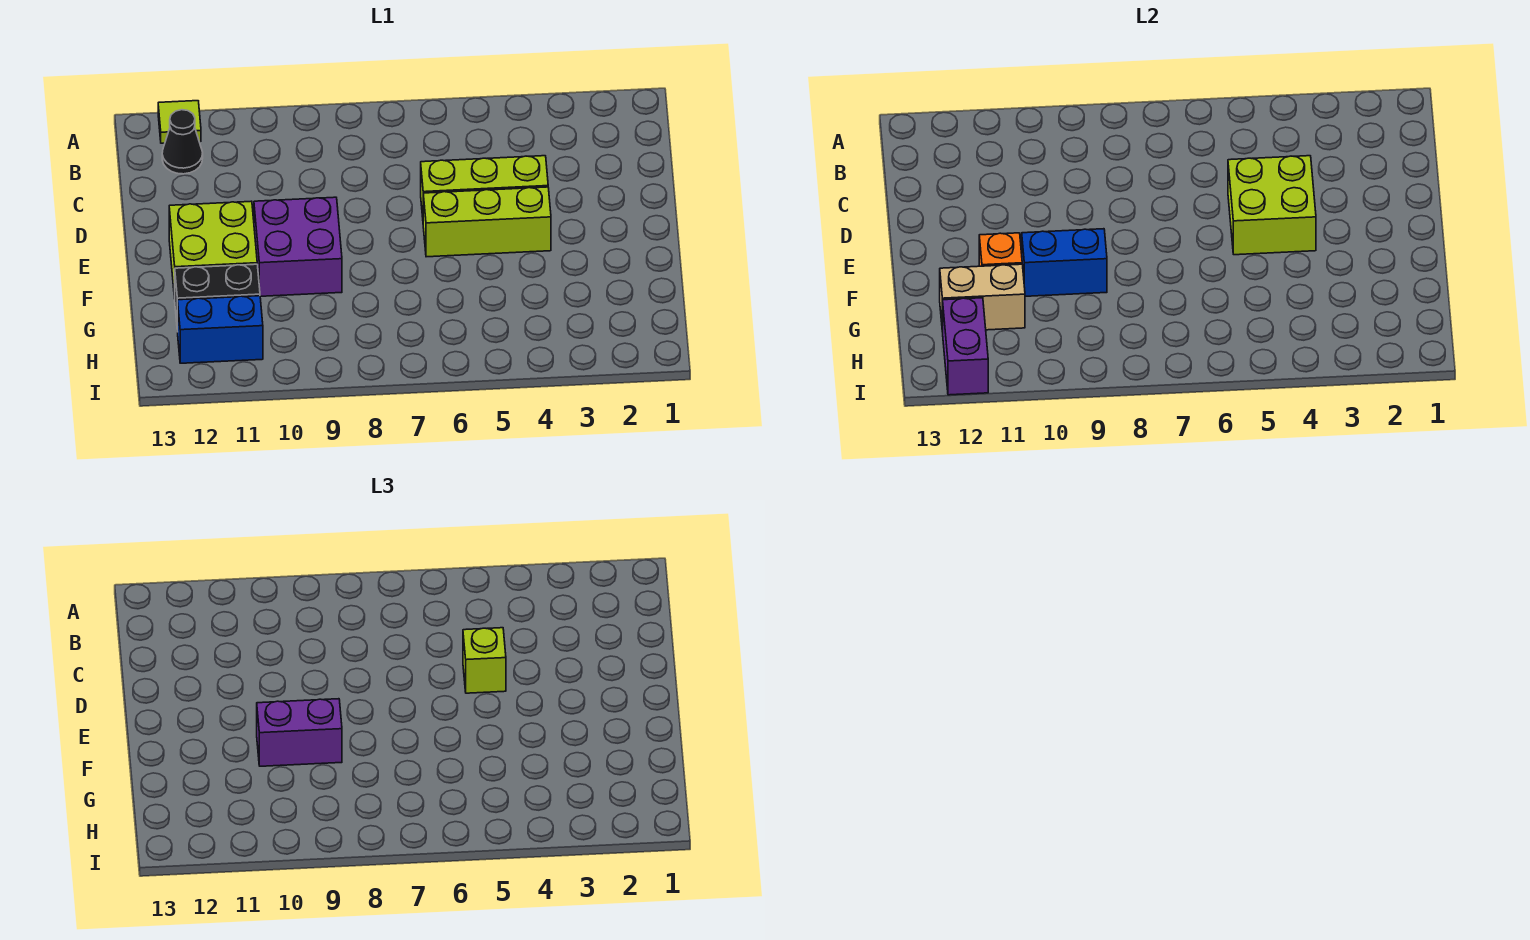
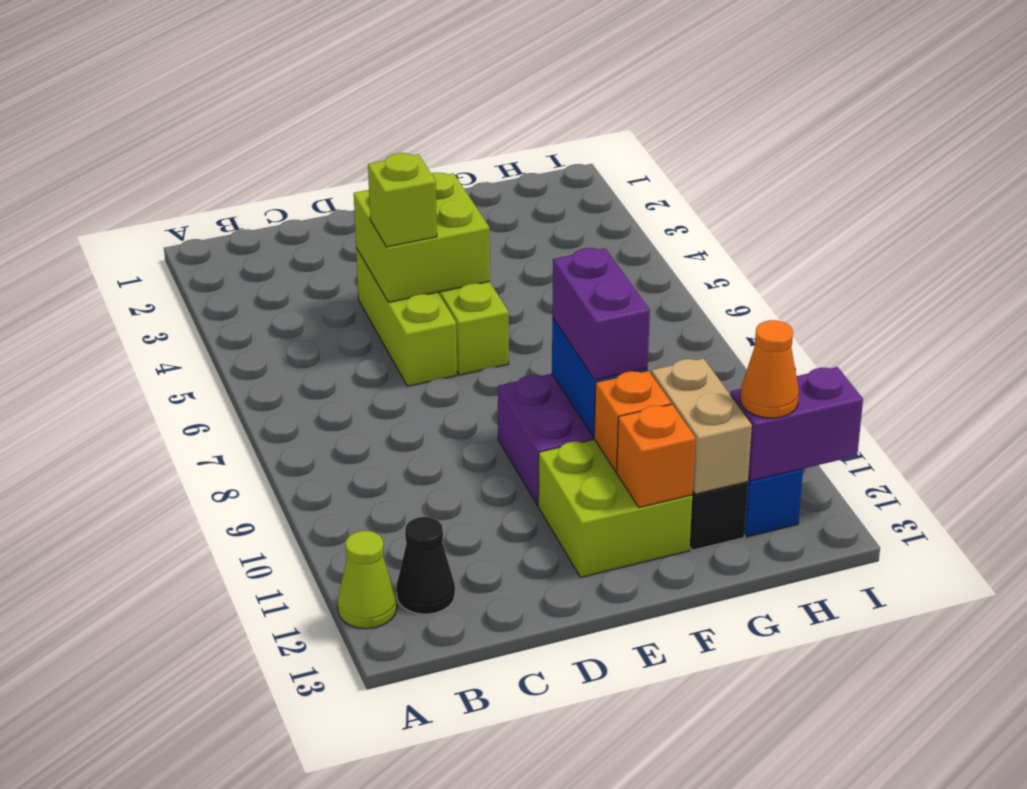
lime 1x1 tile [158,101,201,143] -> lime 1x1 cone [337,531,397,629]
none -> orange 1x1 brick [617,404,695,508]
none -> orange 1x1 cone [740,320,799,418]

